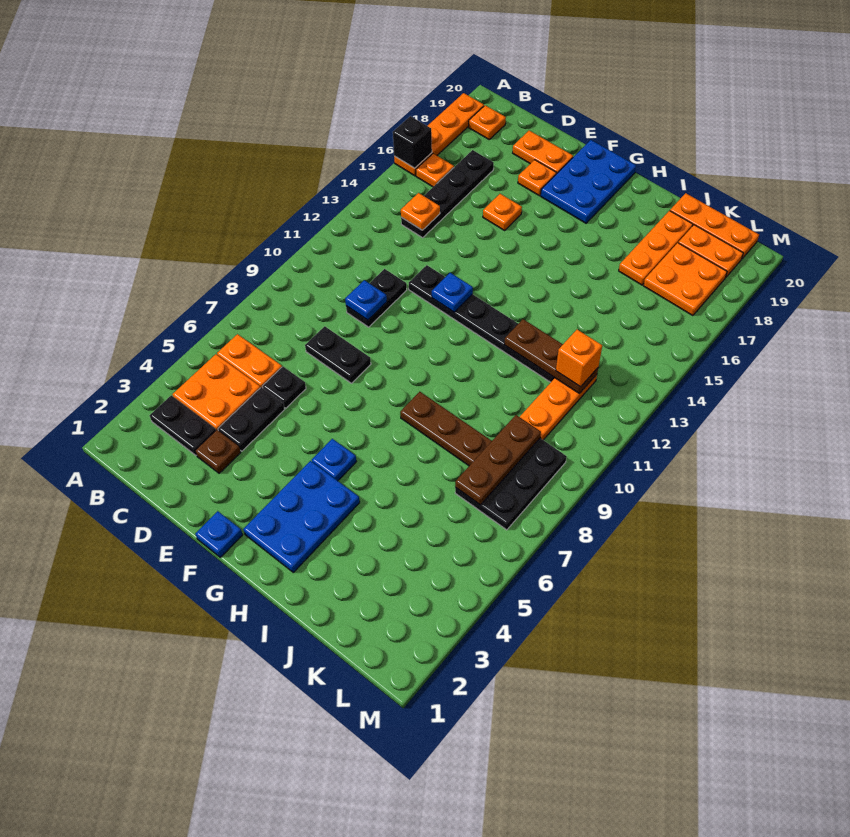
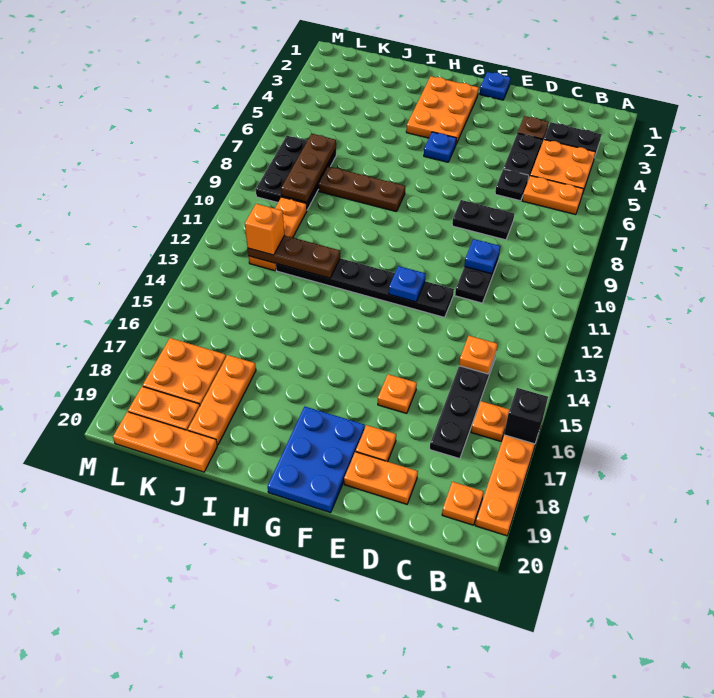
blue 2x3 plate [243,461,360,572] -> orange 2x3 plate [406,76,479,144]

